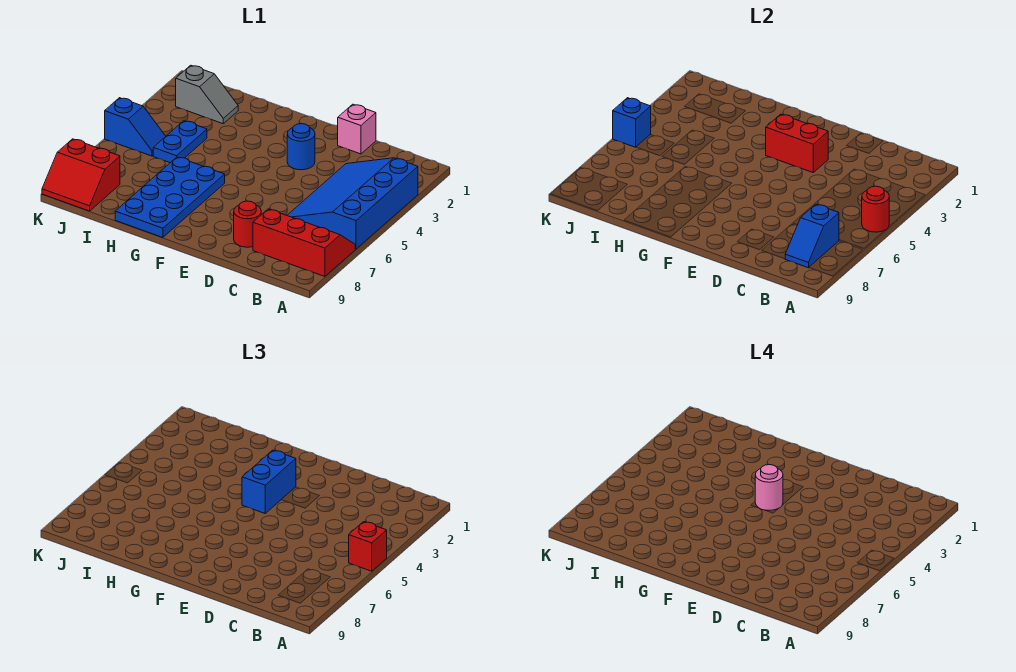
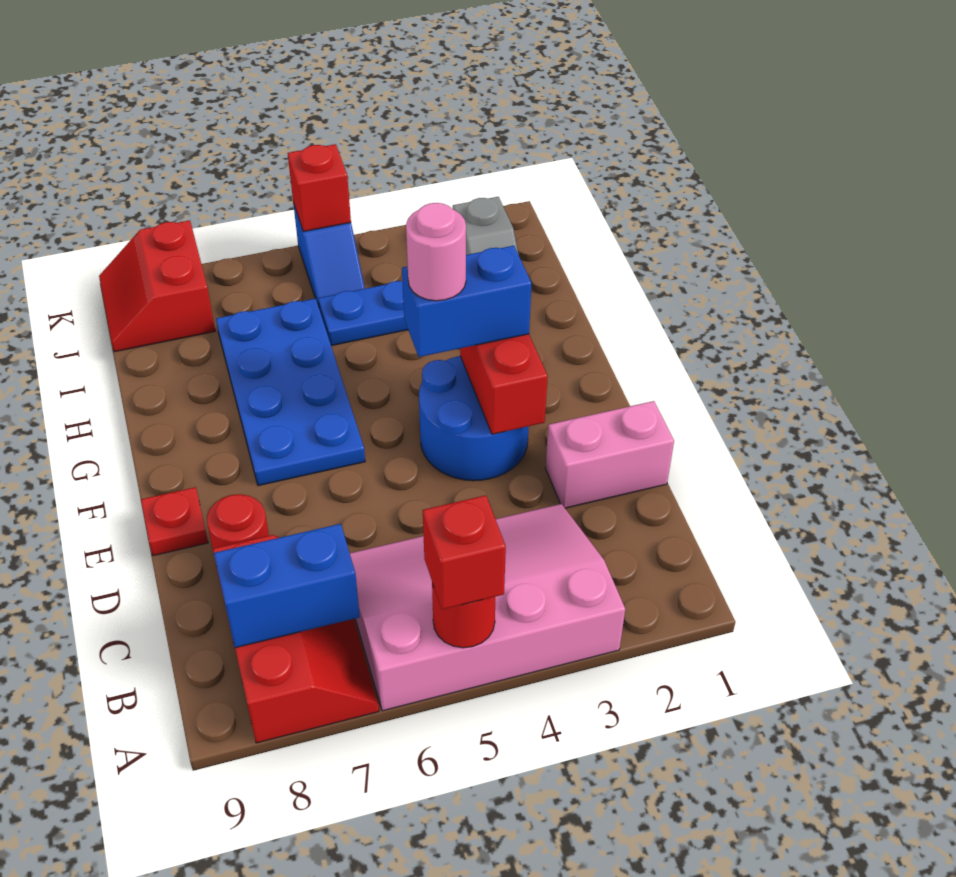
blue 3x4 slope [287,158,418,249] -> pink 3x4 slope [350,504,625,711]
blue 1x2 slope [785,204,839,268] -> blue 1x2 brick [214,524,360,648]
pink 1x1 brick [338,104,376,154] -> pink 1x2 brick [545,401,674,508]
blue 1x1 round brick [287,124,315,170] -> blue 2x2 round brick [419,356,529,481]
none -> red 1x1 plate [141,487,208,556]
blue 2x4 plate [115,157,225,237] -> blue 2x4 plate turned to [216,298,365,486]
blue 1x1 brick [613,98,651,147] -> red 1x1 brick [288,144,351,231]

